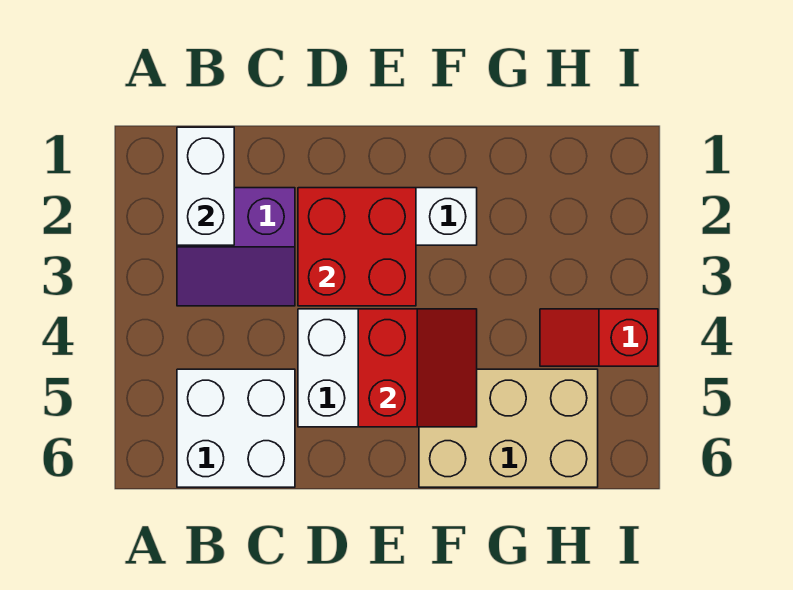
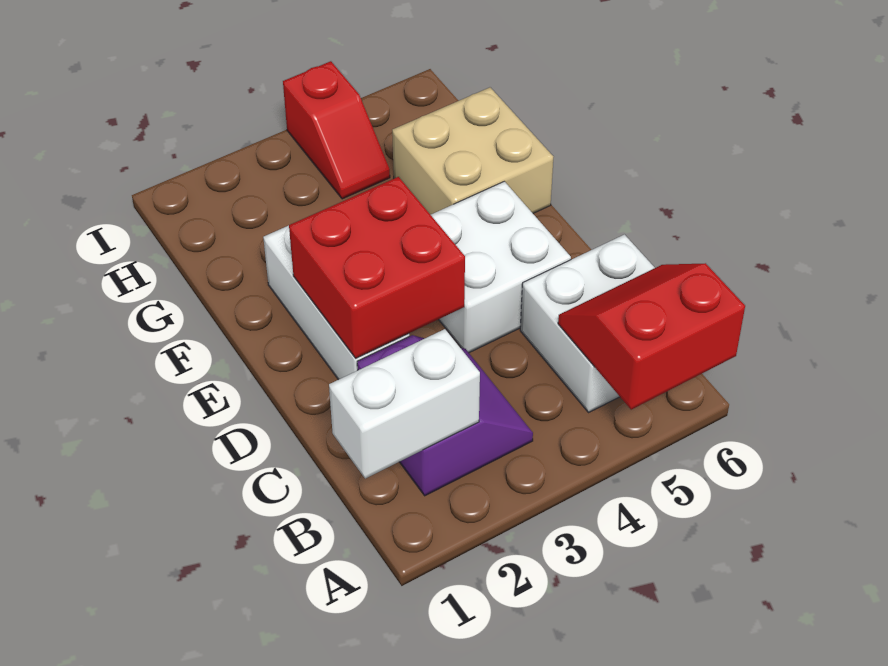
red 2x2 slope [358,309,477,427] -> red 2x2 slope moved to [558,263,745,410]
tan 2x3 brick [419,369,598,487] -> tan 2x2 brick [392,87,553,215]

